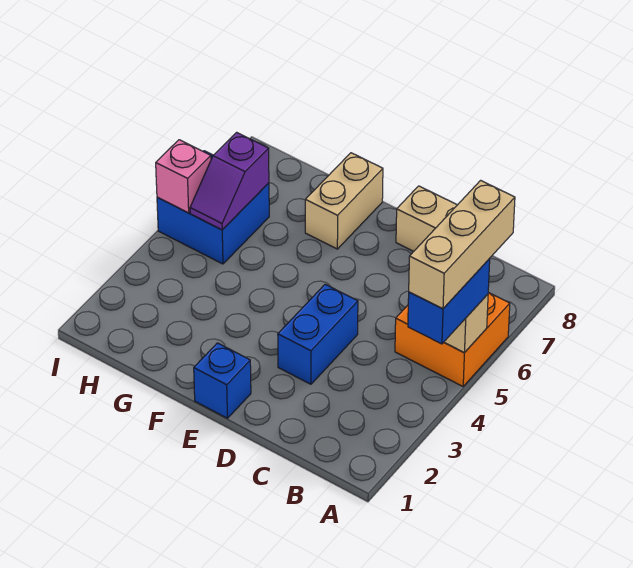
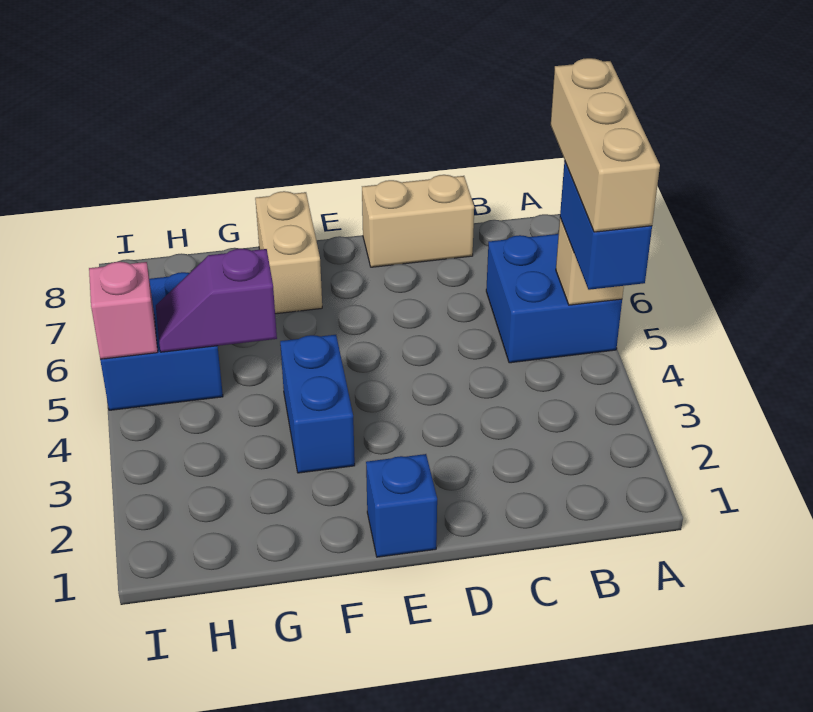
orange 2x2 brick [395,292,510,386] -> blue 2x2 brick [486,234,622,363]
blue 1x2 brick [278,284,358,384] -> blue 1x2 brick moved to [280,335,355,473]
purple 1x2 slope [190,132,269,230] -> purple 1x2 slope turned to [156,248,277,352]

